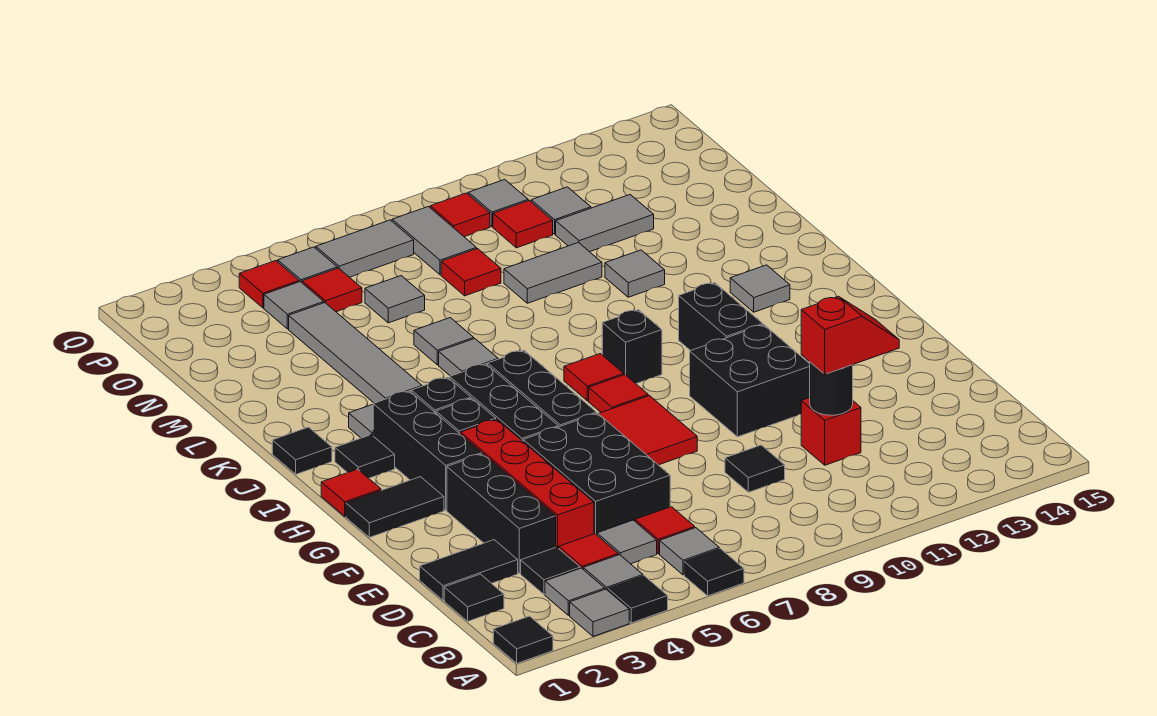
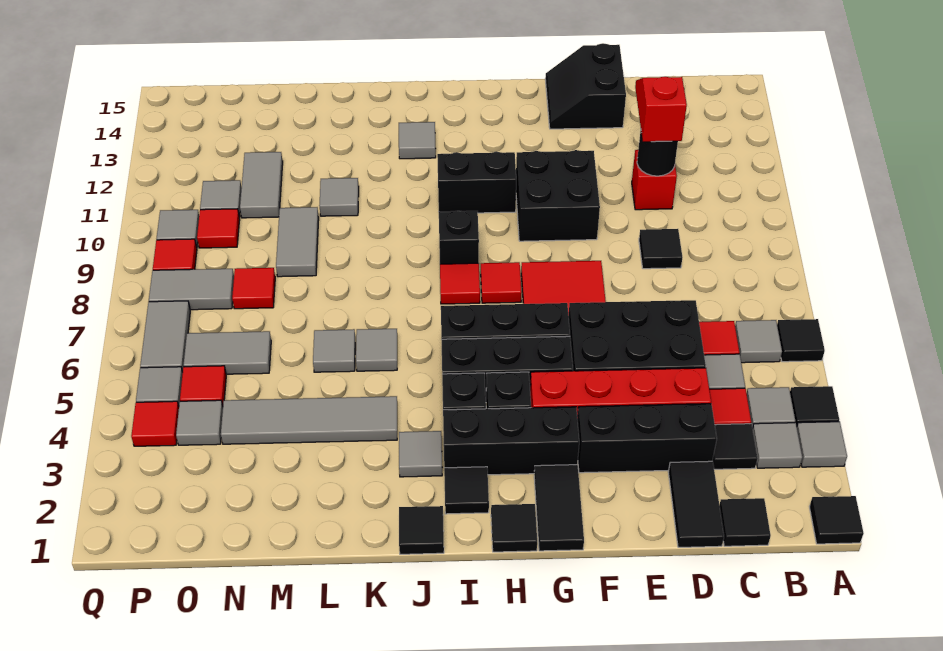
none -> black 2x2 slope [545,43,626,129]
red 1x1 tile [321,469,381,516] -> black 1x1 tile [491,504,537,552]
grey 1x1 tile [365,276,425,323] -> grey 1x2 tile [184,331,271,374]

